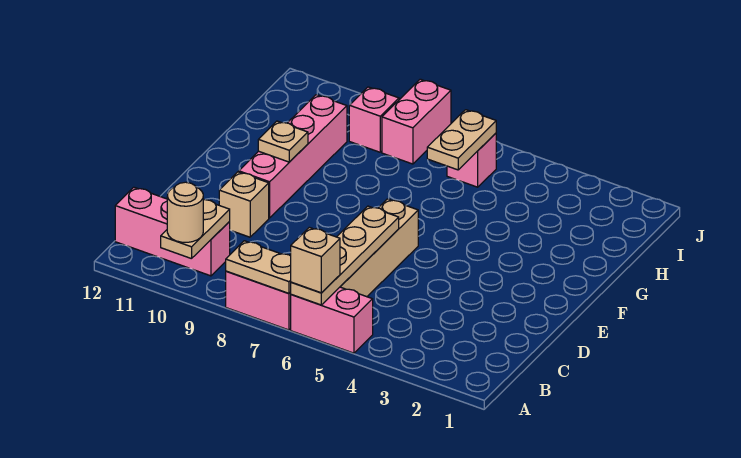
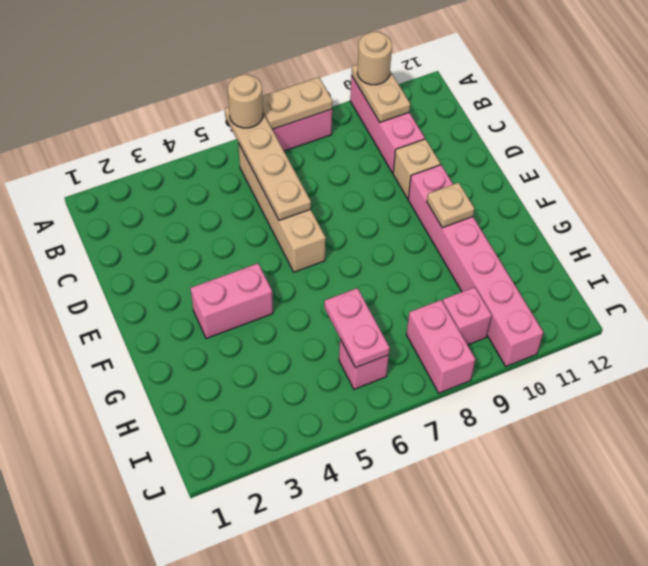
pink 1x2 brick [291,287,373,353] -> pink 1x2 brick moved to [191,263,273,339]
tan 1x1 brick [291,227,340,293] -> tan 1x1 round brick [228,74,263,128]
pink 1x3 brick [115,187,230,276] -> pink 1x3 brick turned to [350,75,425,173]
pink 1x4 brick [239,95,347,218] -> pink 1x6 brick [408,165,543,366]
tan 1x2 plate [427,110,496,170] -> pink 1x2 plate [324,288,390,368]

